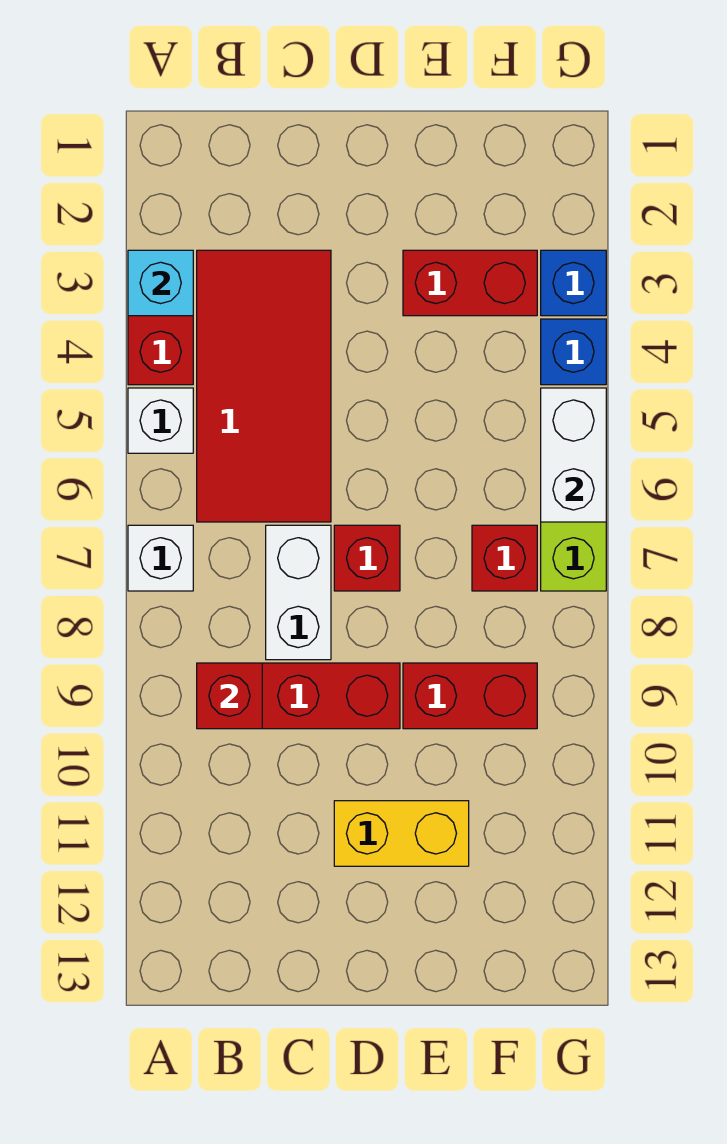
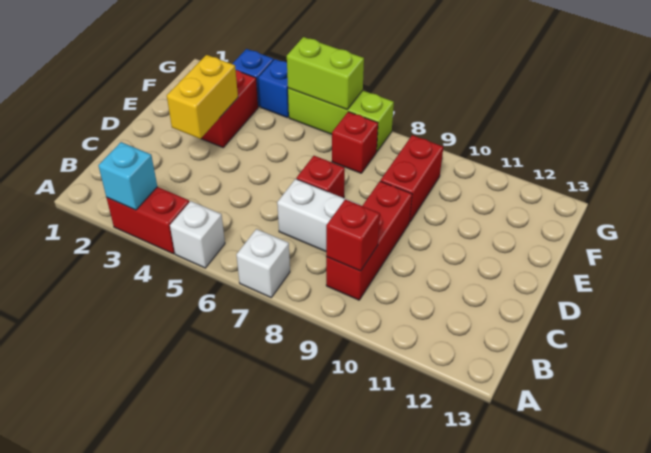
red 2x4 tile [197,250,331,522] -> none
yellow 1x2 brick [334,801,469,866] -> yellow 1x2 brick moved to [167,55,238,139]
white 1x2 brick [541,388,606,522] -> lime 1x2 brick [287,37,364,109]

